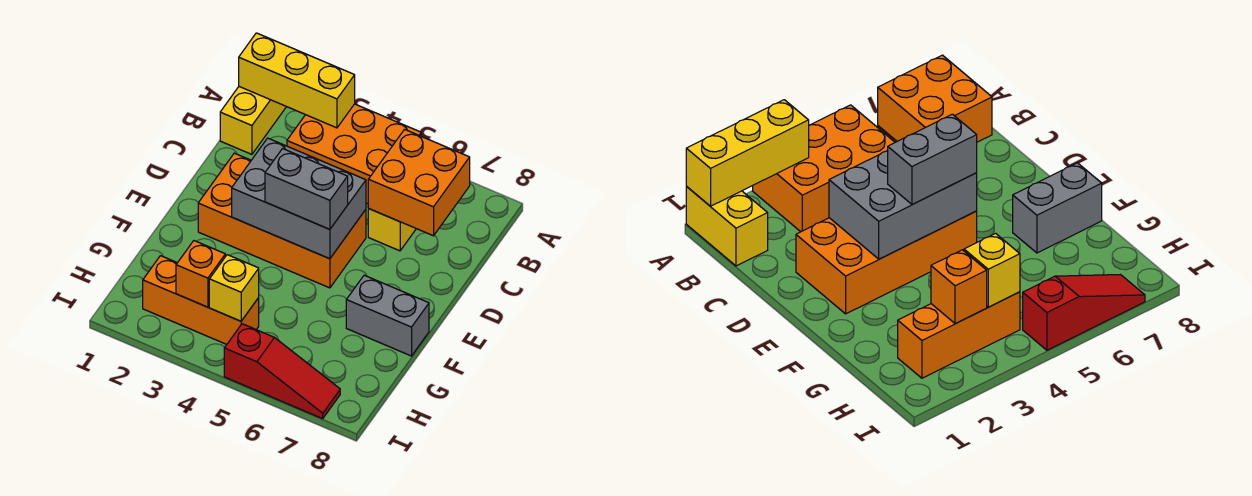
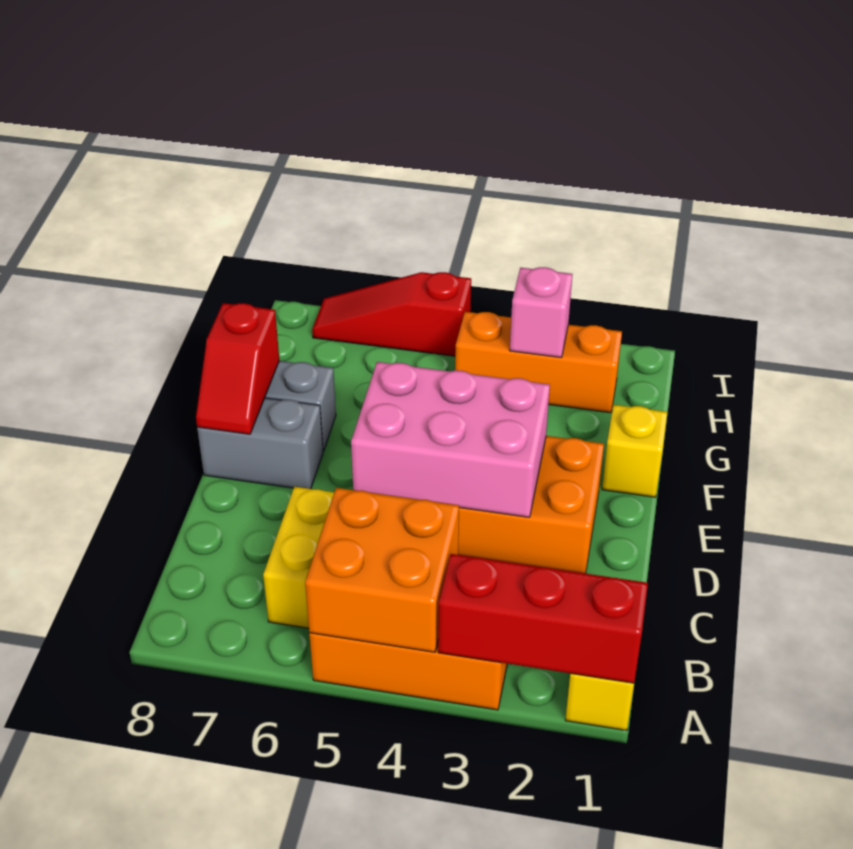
yellow 1x3 brick [239,33,355,128] -> red 1x3 brick [438,554,648,683]
orange 2x2 brick [368,129,470,236] -> orange 2x2 brick moved to [305,488,459,652]
grey 2x3 brick [232,138,366,259] -> pink 2x3 brick [351,362,550,517]
grey 1x2 brick [265,149,348,229] -> grey 1x2 brick moved to [197,398,323,489]
none -> red 1x2 slope [196,303,279,434]
orange 1x1 brick [176,241,225,307] -> pink 1x1 brick [510,267,572,357]
yellow 1x1 brick [209,255,259,321] -> yellow 1x1 brick moved to [602,405,667,497]

